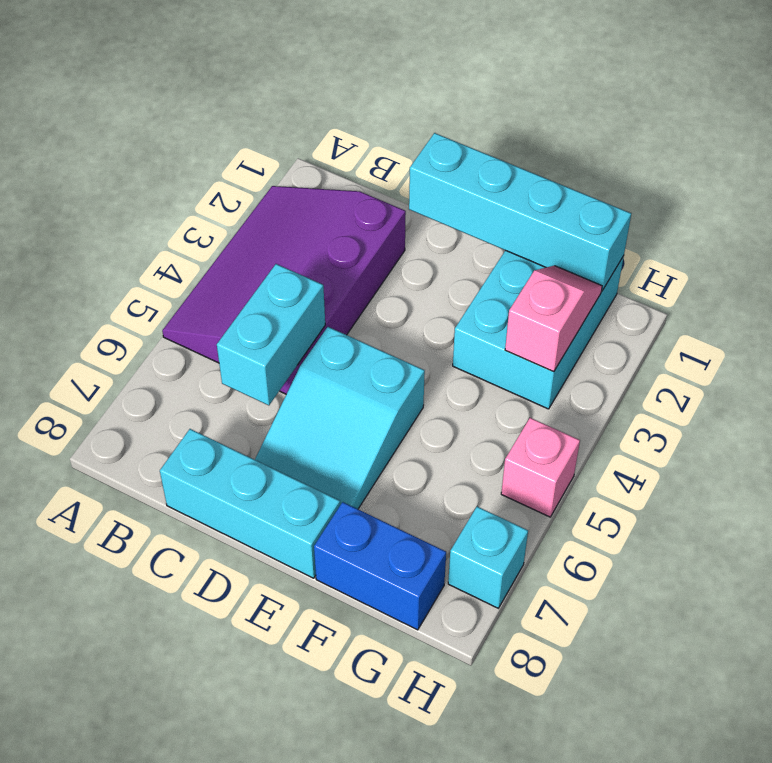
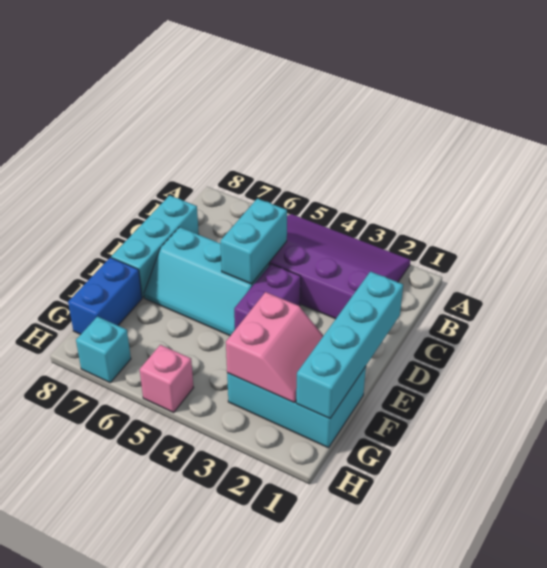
cyan 1x2 brick [217,264,325,405] -> cyan 1x2 brick turned to [220,199,287,284]
none -> purple 1x2 brick [234,264,301,329]
cyan 2x3 slope [255,327,425,509] -> cyan 2x3 slope turned to [144,227,269,336]
pink 1x2 slope [505,266,602,372] -> pink 2x2 slope [226,292,323,402]

